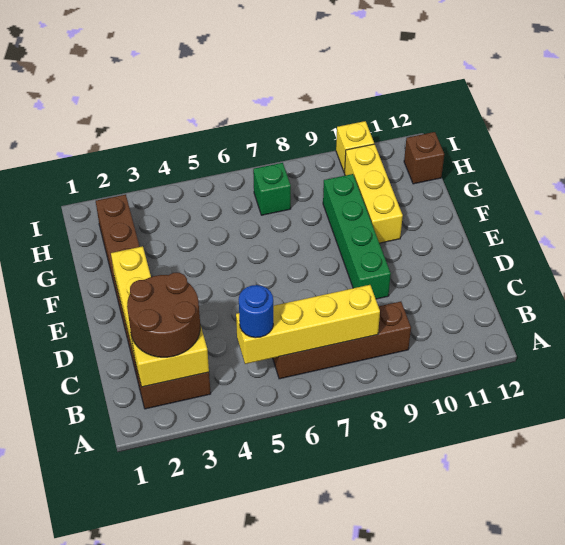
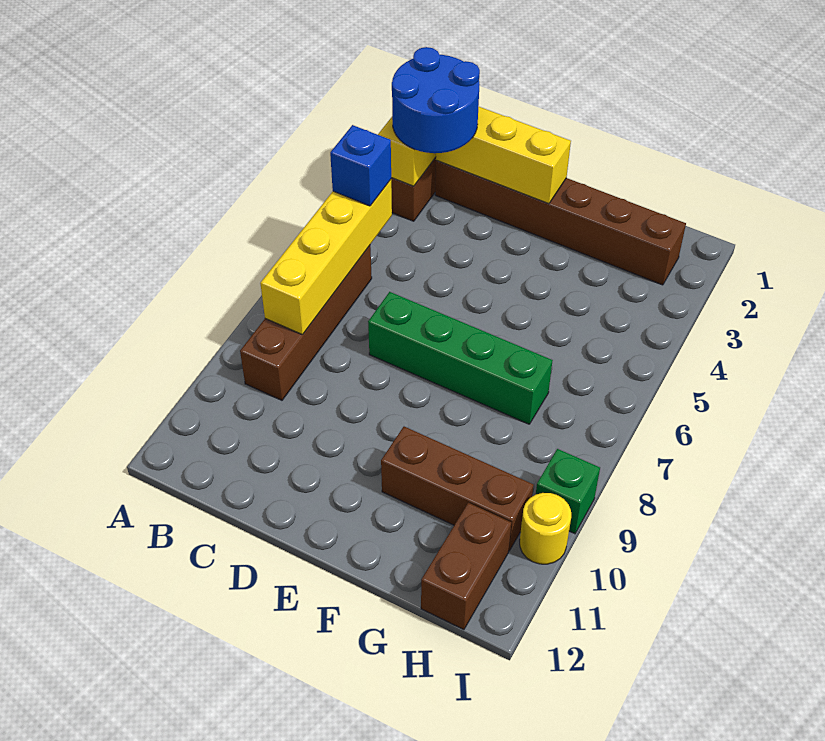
brown 2x2 round brick [127,273,200,357] -> blue 2x2 round brick [392,47,480,153]
blue 1x1 round brick [239,285,273,338] -> blue 1x1 brick [330,125,391,206]
green 1x4 brick [323,174,391,299] -> green 1x4 brick moved to [368,292,553,424]
yellow 1x3 brick [345,144,403,243] -> brown 1x3 brick [381,427,534,551]
green 1x1 brick [253,163,291,215] -> green 1x1 brick moved to [536,449,600,534]
brown 1x1 brick [404,132,444,184] -> brown 1x2 brick [421,503,511,630]
yellow 1x1 brick [336,121,374,173] -> yellow 1x1 round brick [520,493,571,564]

